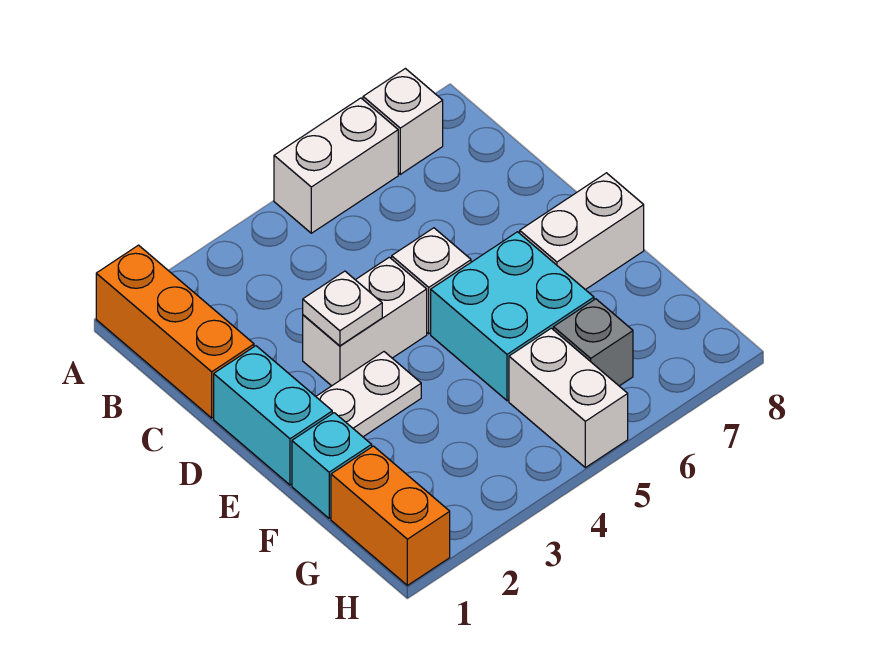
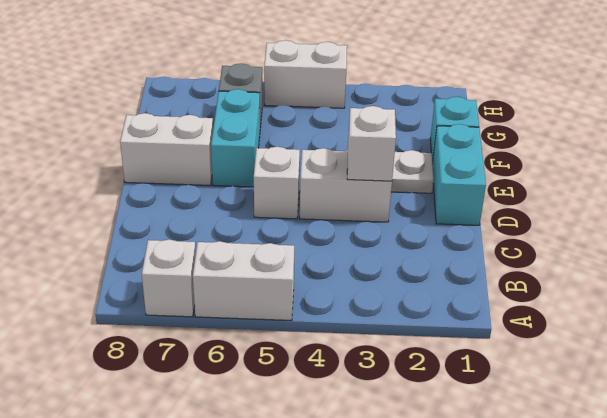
orange 1x3 brick [96,245,254,418] -> none
white 1x1 plate [303,271,382,346] -> white 1x1 brick [347,106,396,181]
cyan 2x2 brick [431,232,594,401] -> cyan 1x2 brick [211,89,260,187]
orange 1x2 brick [331,446,450,585] -> none
white 1x2 brick [509,328,628,468] -> white 1x2 brick turned to [264,40,347,108]

